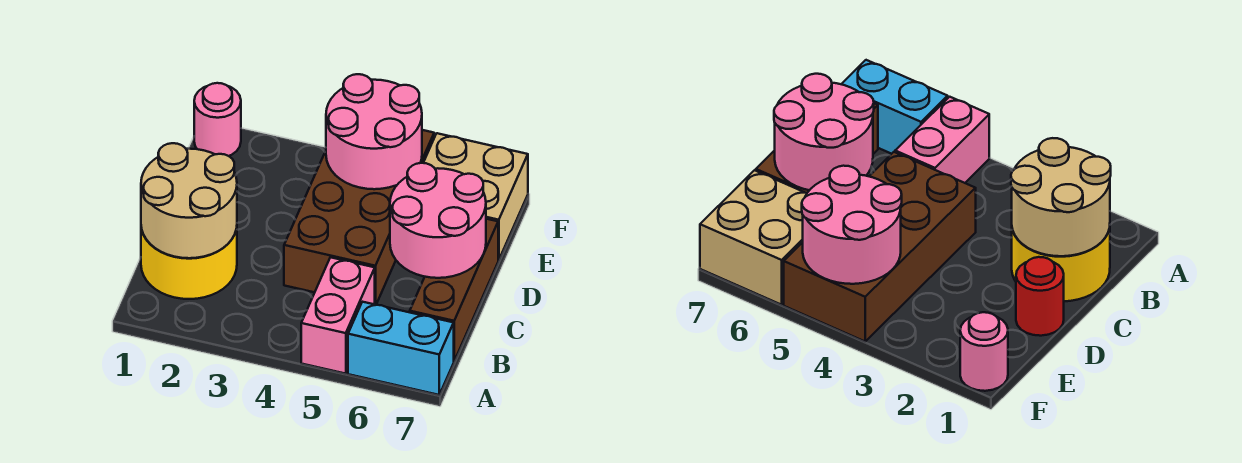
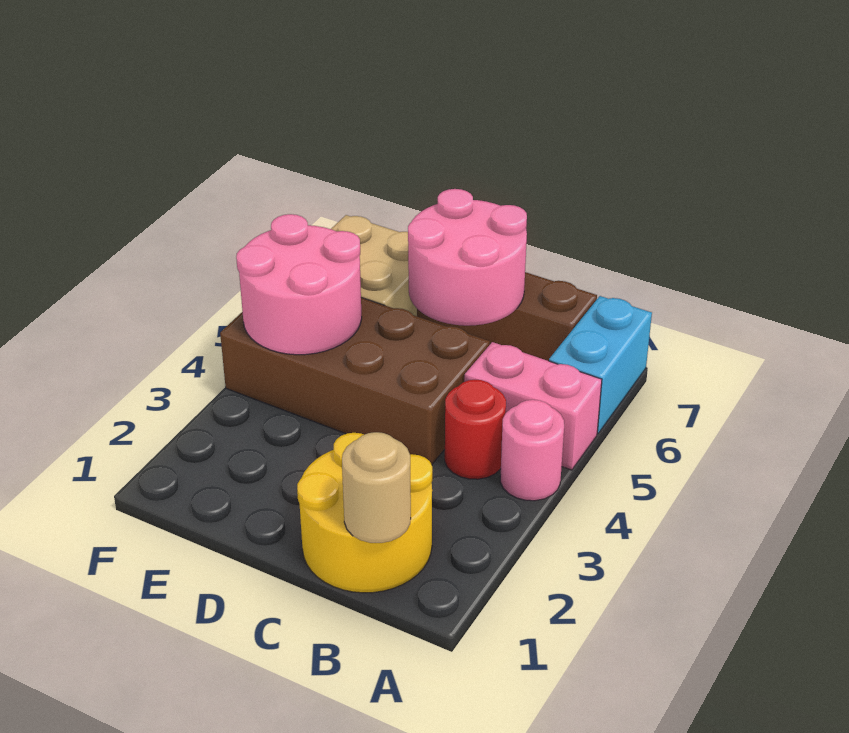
tan 2x2 round brick [141,143,237,258] -> tan 1x1 round brick [342,432,411,543]
red 1x1 round brick [1016,257,1064,336] -> red 1x1 round brick moved to [445,380,506,479]
pink 1x1 round brick [194,83,241,156] -> pink 1x1 round brick moved to [500,400,564,501]

